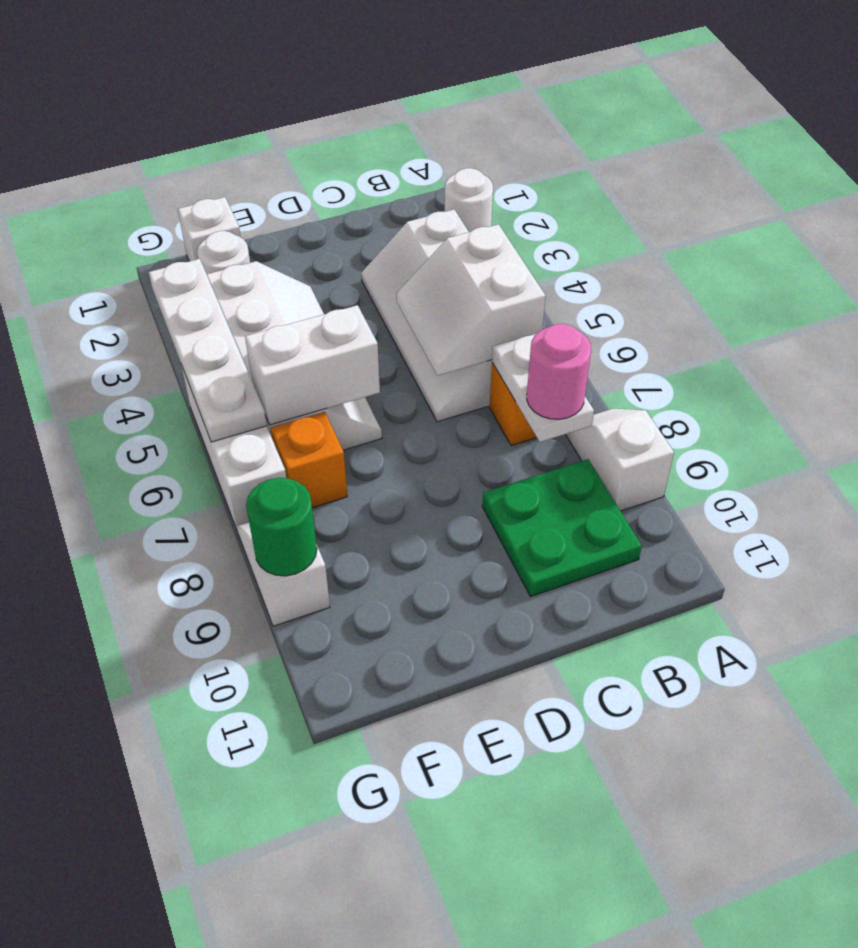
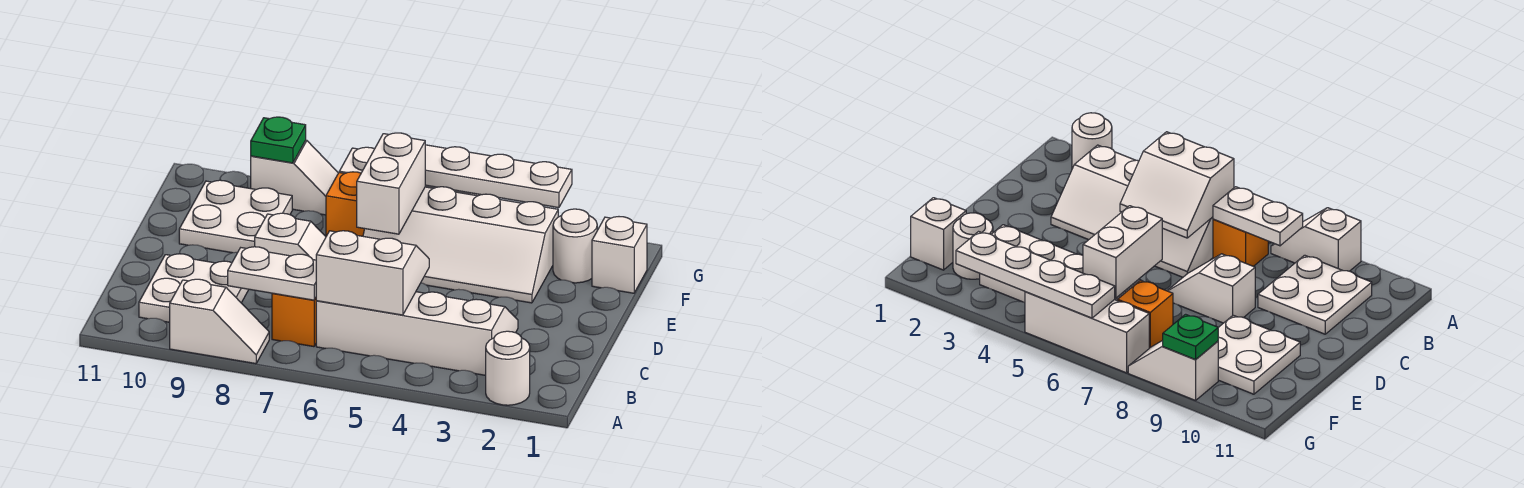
pink 1x1 round brick [527,324,591,419] -> none
green 2x2 plate [482,459,642,597] -> white 2x2 plate [139,254,249,322]
none -> white 1x2 slope [255,213,326,260]
none -> white 2x2 plate [179,180,292,253]
green 1x1 round brick [246,478,317,576] -> green 1x1 plate [251,117,306,163]

